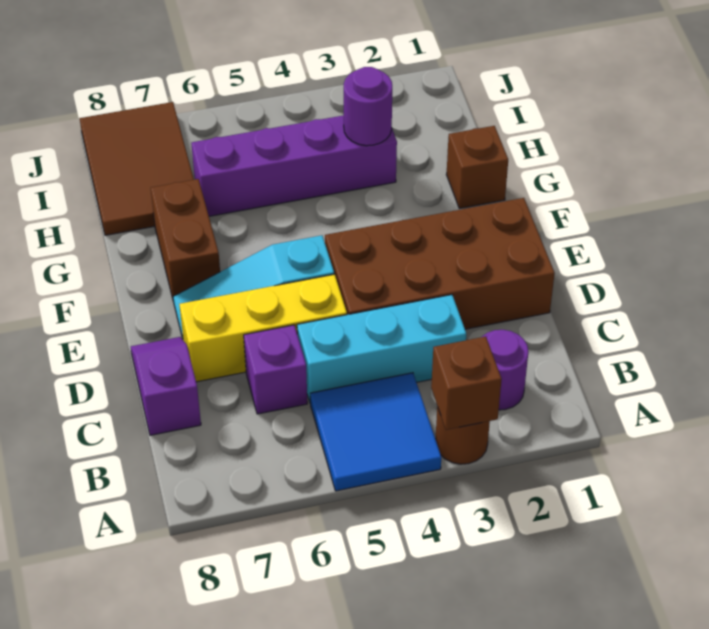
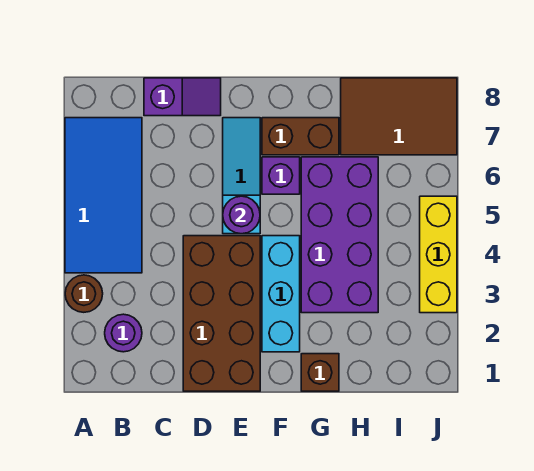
brown 1x1 brick [431,337,502,430] -> none
blue 2x2 tile [310,373,441,491] -> blue 2x4 tile [65,118,142,273]
cyan 1x3 brick [297,295,466,404] -> cyan 1x3 brick moved to [262,236,300,352]
purple 1x1 brick [244,325,307,414] -> purple 1x1 brick moved to [262,157,300,194]
yellow 1x3 brick [179,274,347,382] -> yellow 1x3 brick moved to [420,196,457,313]
purple 1x4 brick [191,115,397,216] -> purple 2x4 brick [301,157,378,313]
purple 1x1 round brick [344,67,392,146] -> purple 1x1 round brick moved to [223,196,260,234]

